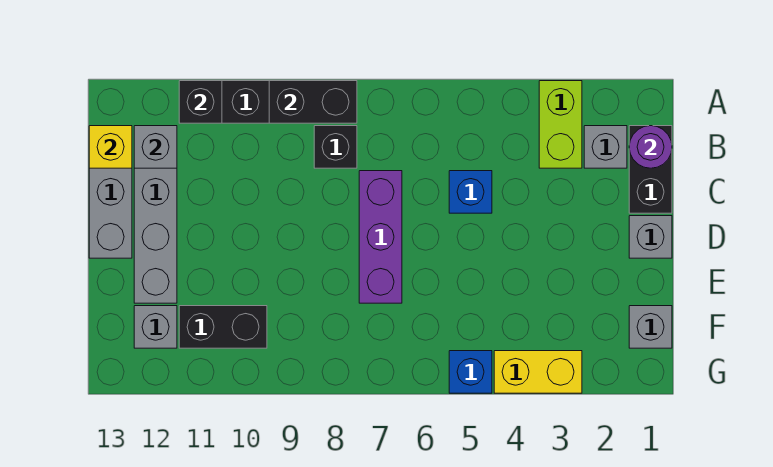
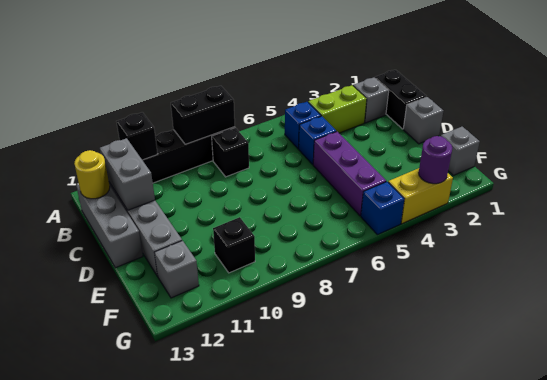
lime 1x2 brick [539,81,582,168] -> lime 1x2 brick turned to [308,85,367,133]
purple 1x1 round brick [629,126,672,168] -> purple 1x1 round brick moved to [419,136,452,184]
none -> blue 1x1 brick [285,102,321,149]
grey 1x1 brick [134,126,177,168] -> grey 1x2 brick [100,138,155,210]
yellow 1x1 brick [89,126,132,168] -> yellow 1x1 round brick [74,150,110,199]
purple 1x3 brick [359,171,402,303] -> purple 1x3 brick moved to [313,132,386,216]
black 1x2 brick [179,306,267,348] -> black 1x1 brick [213,217,255,273]

